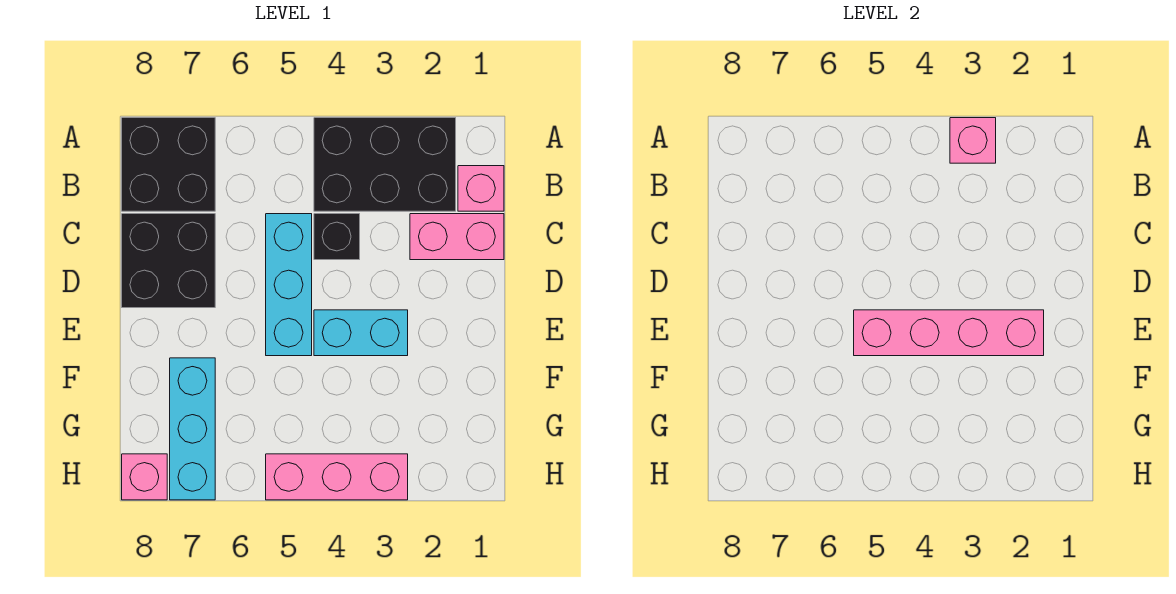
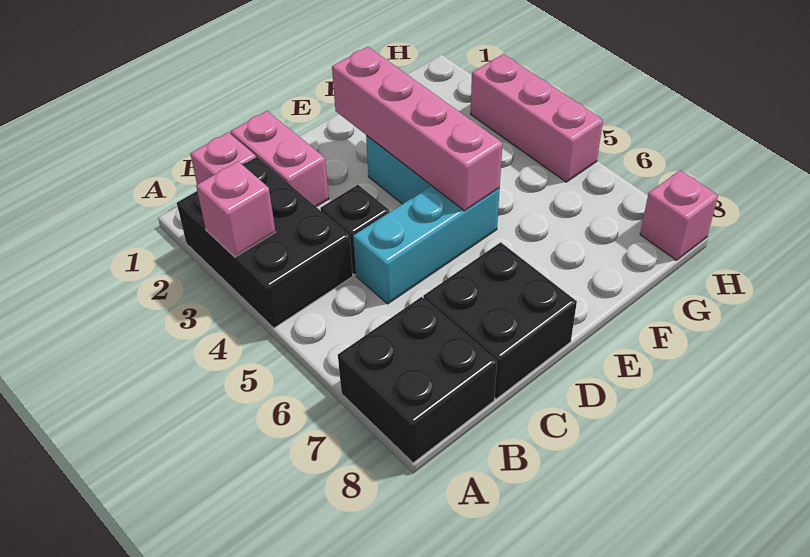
cyan 1x3 brick [170,358,215,500] -> none

